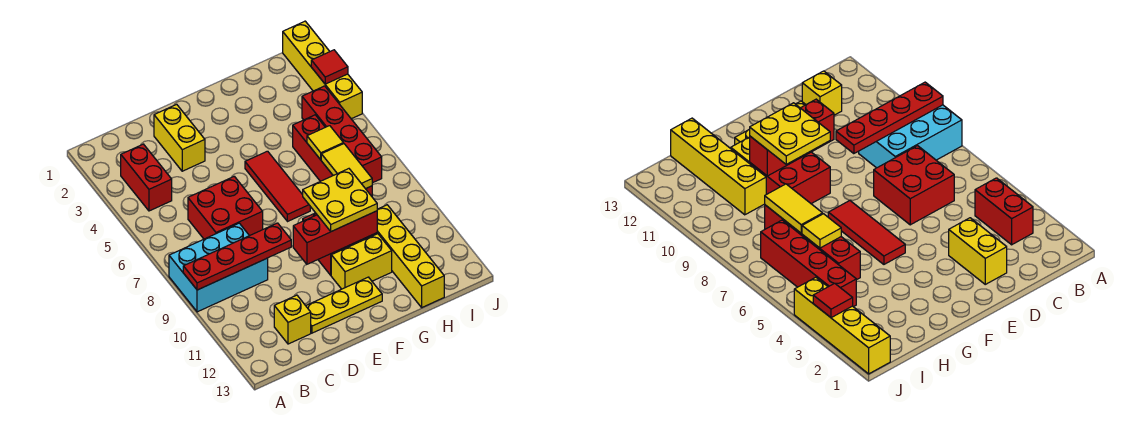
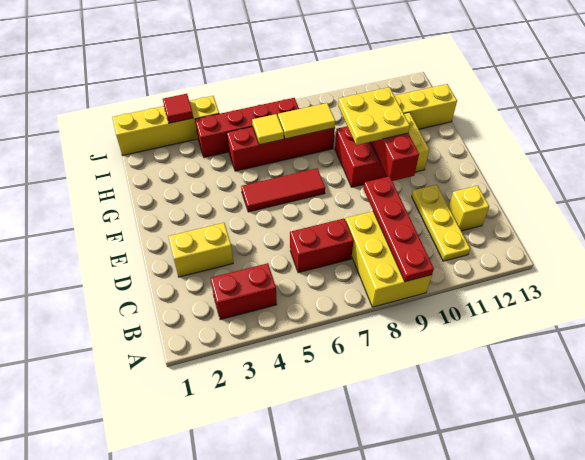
cyan 2x3 brick [169,223,268,312] -> yellow 2x3 brick [346,211,432,307]
red 2x2 brick [188,176,263,239] -> red 1x2 brick [290,219,354,273]
yellow 1x3 plate [306,277,382,333] -> yellow 1x3 plate moved to [412,185,470,261]

